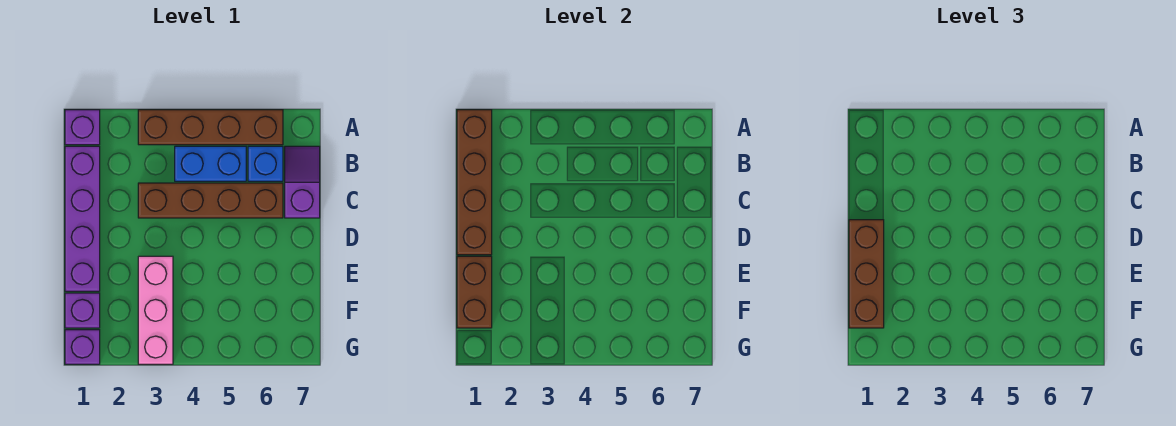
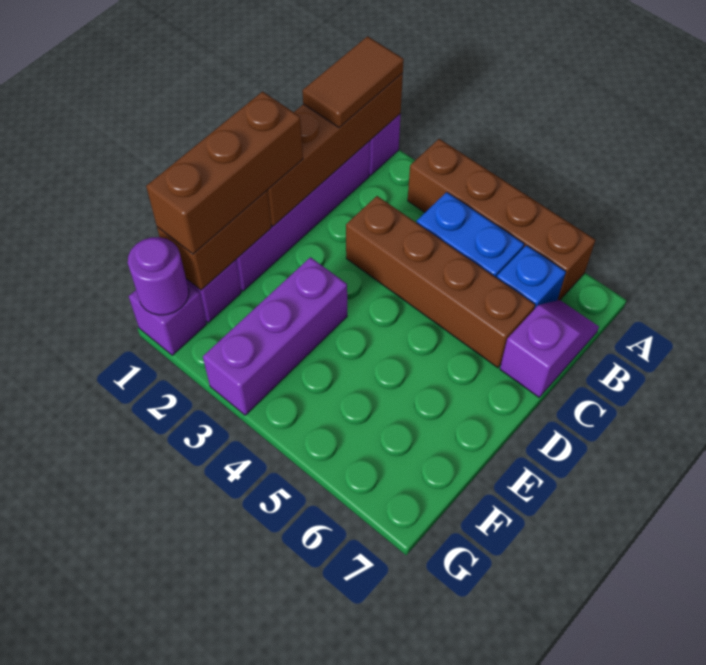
none -> brown 1x2 tile [302,36,404,128]
pink 1x3 brick [138,256,173,364] -> purple 1x3 brick [203,257,347,415]
none -> purple 1x1 round brick [128,237,189,315]

